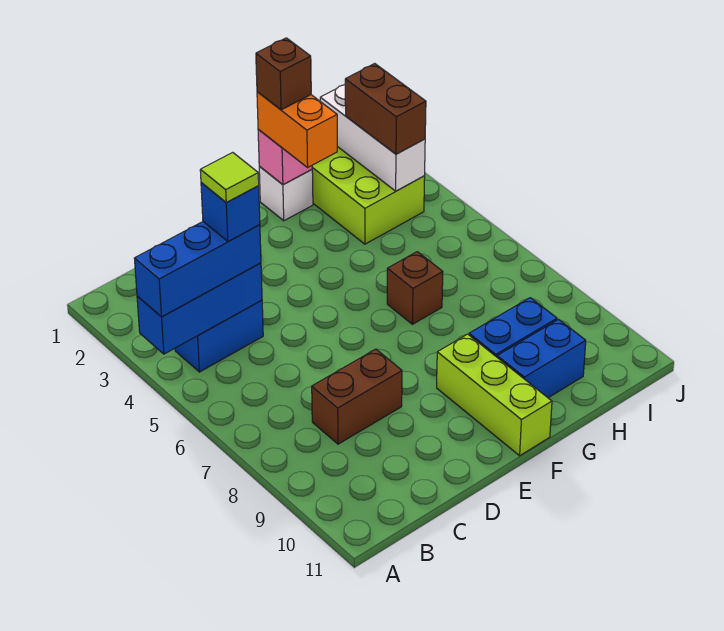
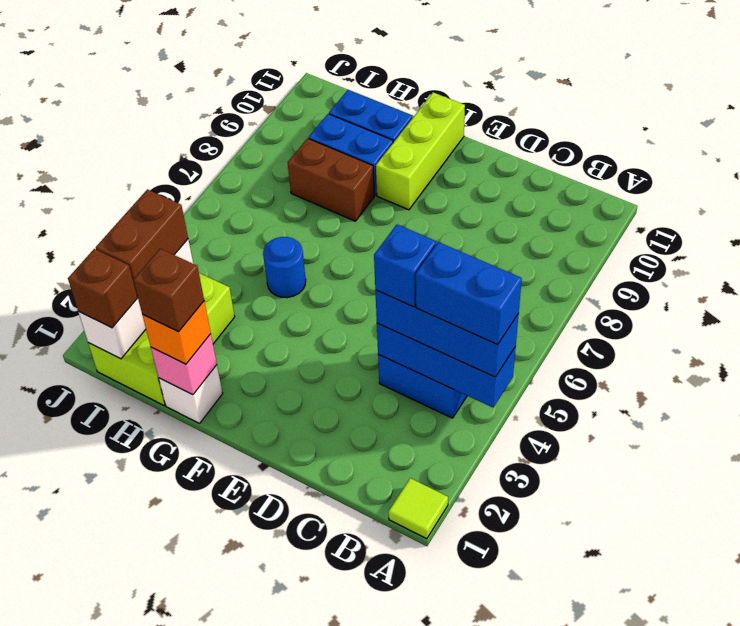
none -> blue 1x2 brick [416,242,522,345]
lime 1x1 tile [200,153,259,203] -> lime 1x1 tile moved to [389,478,448,539]
brown 1x2 brick [312,349,402,444] -> brown 1x2 brick moved to [288,138,374,221]
orange 1x2 brick [257,92,337,167] -> orange 1x1 brick [142,302,211,364]
none -> blue 1x1 round brick [263,237,306,298]
brown 1x1 brick [387,252,443,324] -> brown 1x1 brick moved to [68,249,137,328]

